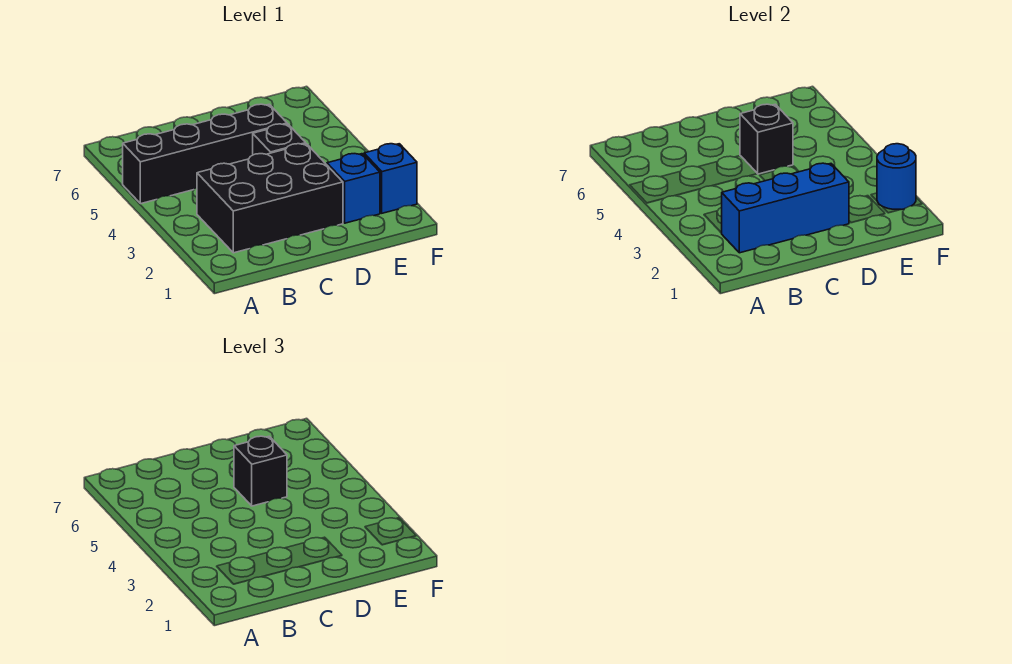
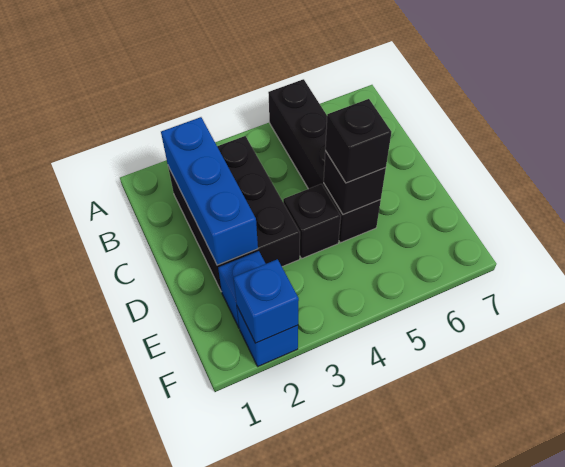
blue 1x1 round brick [877,144,916,210] -> blue 1x1 brick [233,259,299,343]

